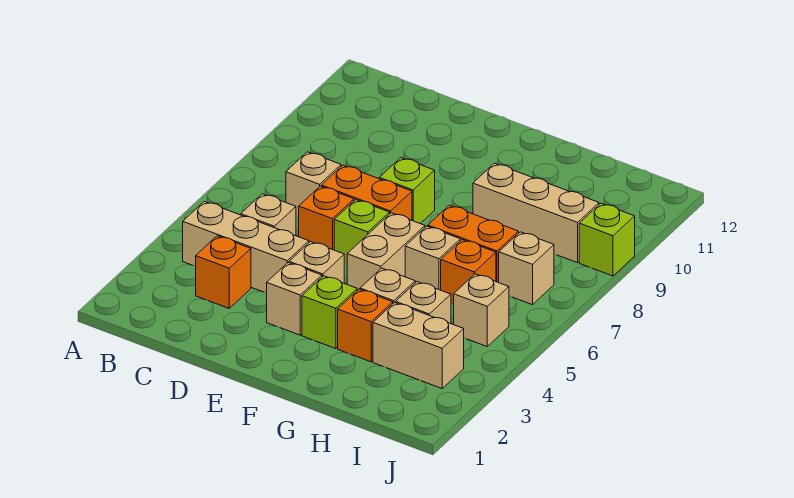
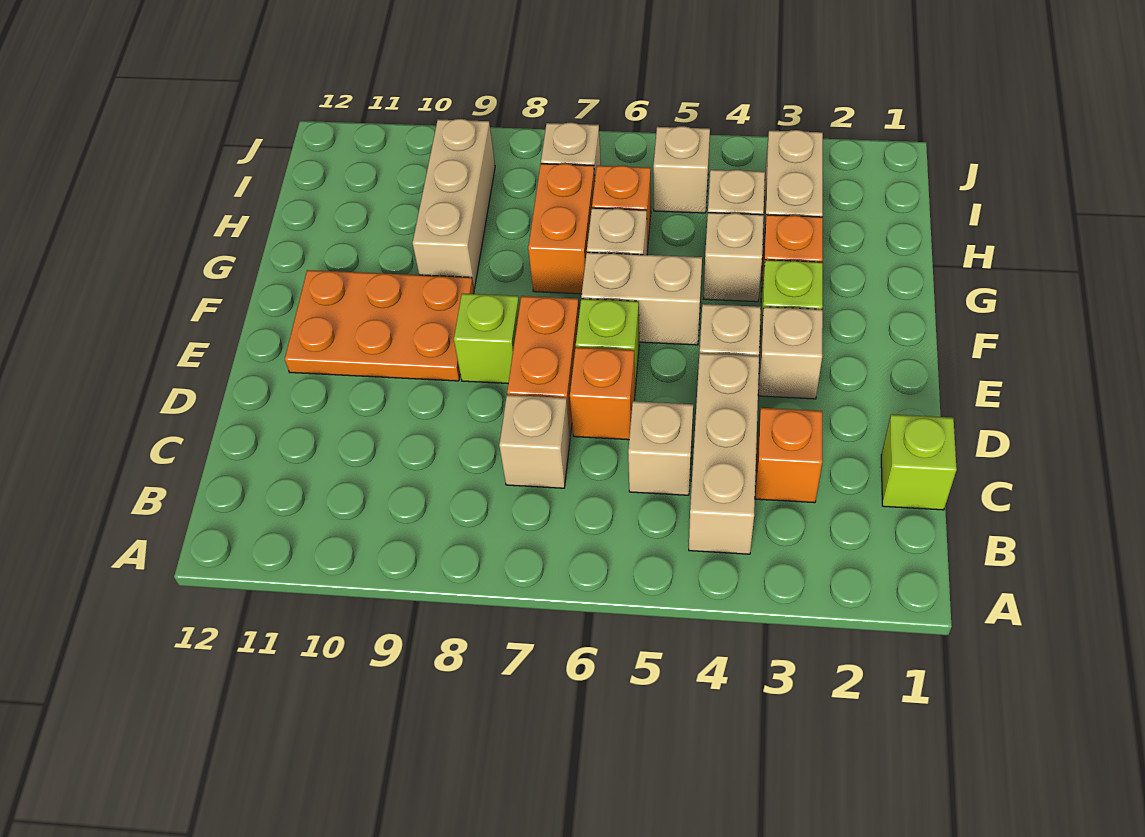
none -> orange 2x3 plate [285,270,474,381]
lime 1x1 brick [579,203,635,276] -> lime 1x1 brick moved to [881,414,957,510]

